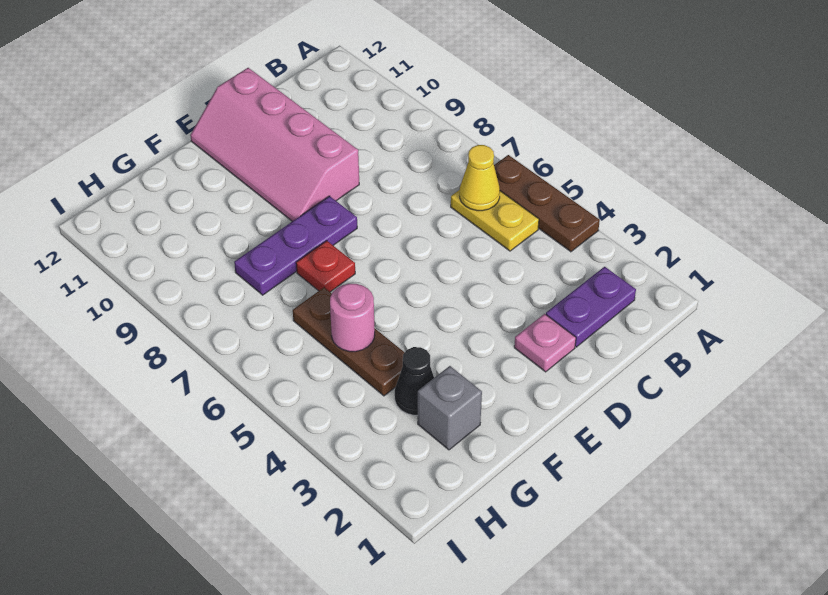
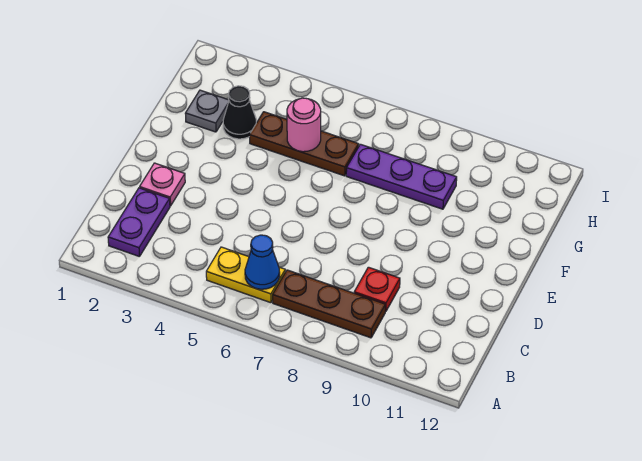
brown 1x3 plate [494,155,600,252] -> brown 1x3 plate moved to [273,270,385,338]
yellow 1x1 cone [460,145,500,211] -> blue 1x1 cone [245,235,280,289]
pink 2x4 slope [190,68,359,221] -> none
purple 1x3 plate [234,196,357,295] -> purple 1x3 plate turned to [346,144,457,209]
red 1x1 plate [296,241,355,292] -> red 1x1 plate moved to [354,267,400,312]
grey 1x1 brick [418,366,482,450] -> grey 1x1 plate [185,90,229,132]

